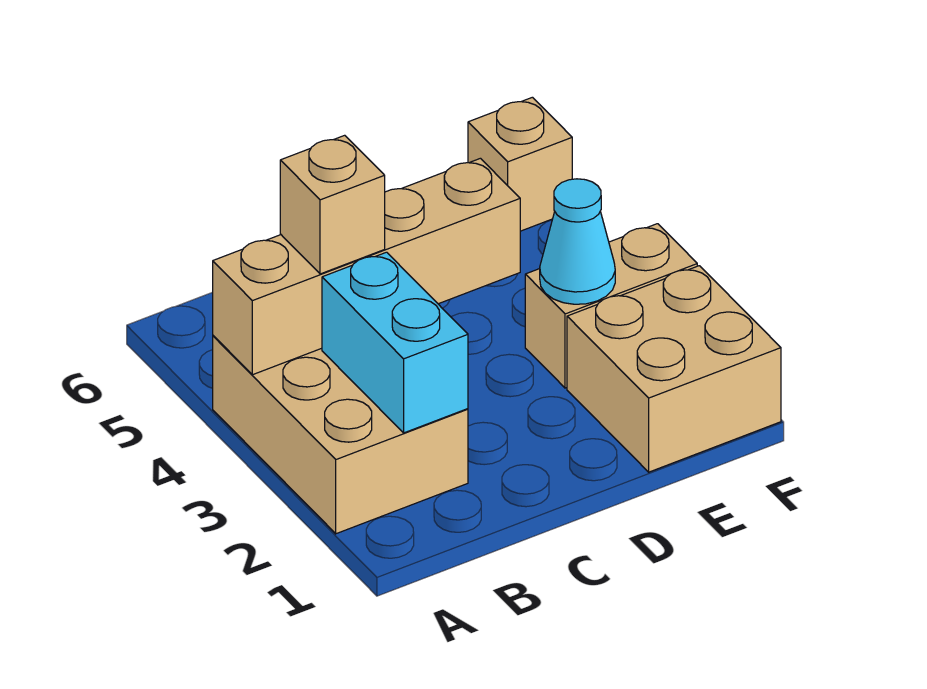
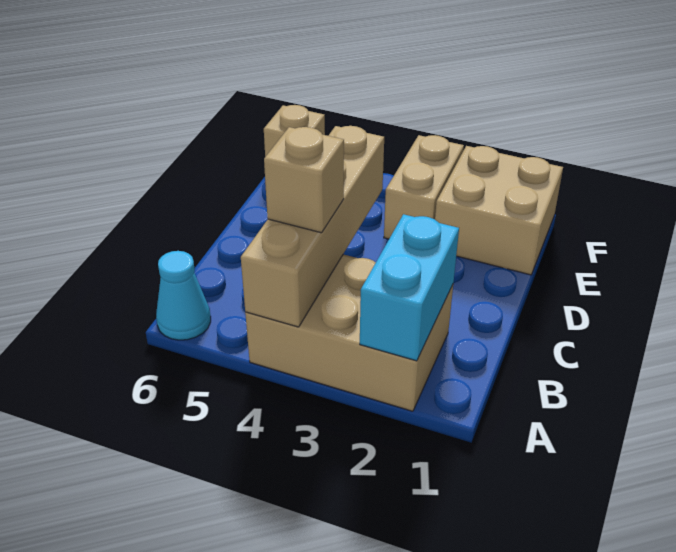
cyan 1x2 brick [322,252,468,433] -> cyan 1x2 brick turned to [360,214,459,361]
cyan 1x1 cone [540,179,615,304] -> cyan 1x1 cone moved to [156,251,211,340]

